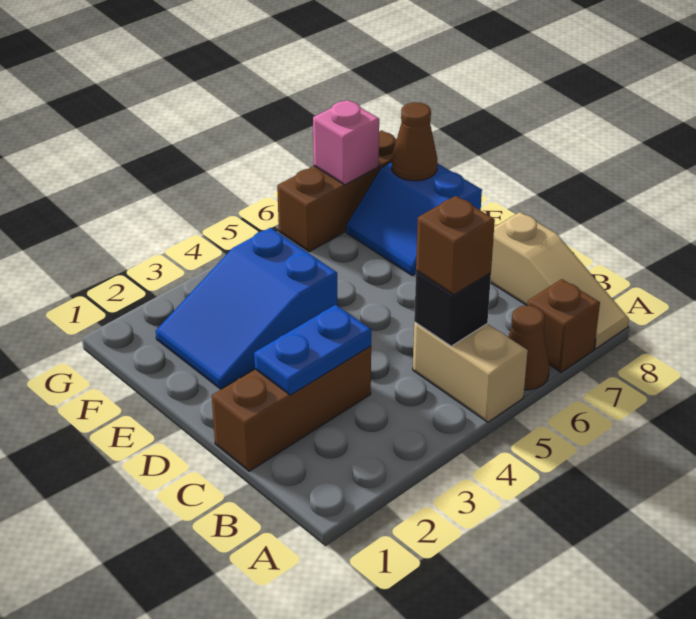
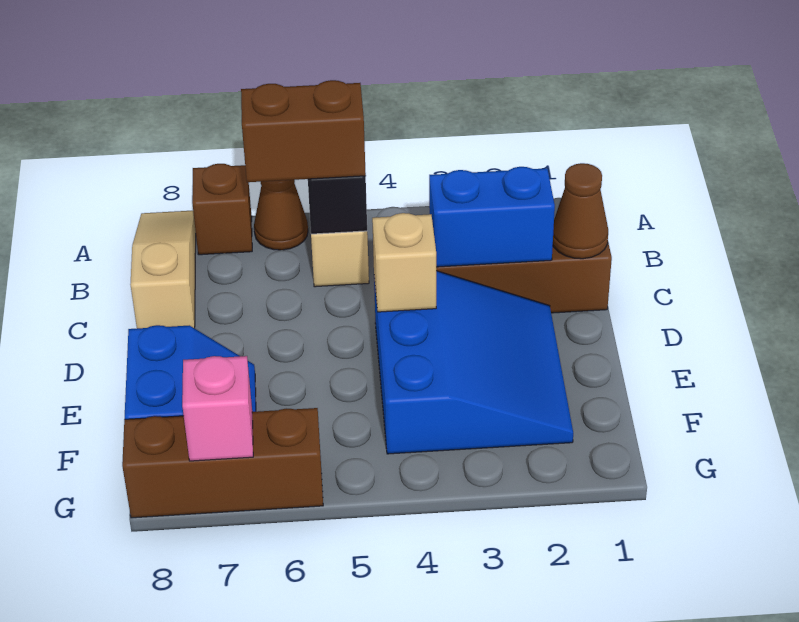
brown 1x1 brick [416,196,495,295] -> brown 1x2 brick [241,80,366,182]
blue 1x2 plate [254,305,371,395] -> blue 1x2 brick [429,167,555,267]
none -> tan 1x1 brick [372,213,436,312]
blue 2x3 slope [156,228,337,389] -> blue 3x3 slope [374,271,573,454]
brown 1x1 cone [392,102,437,181] -> brown 1x1 cone moved to [553,163,608,259]

